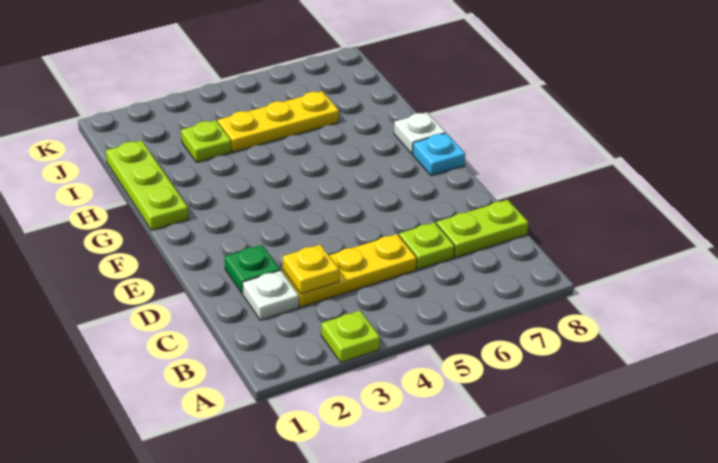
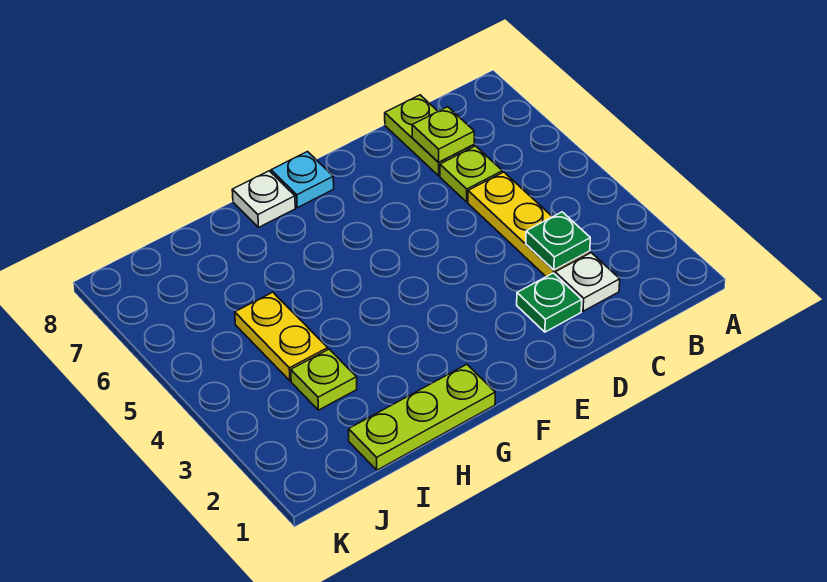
lime 1x1 plate [321,310,380,362] -> lime 1x1 plate moved to [412,107,474,162]
yellow 1x1 plate [283,245,339,294] -> green 1x1 plate [526,212,590,270]
yellow 1x3 plate [218,91,339,152] -> yellow 1x2 plate [235,292,328,381]

